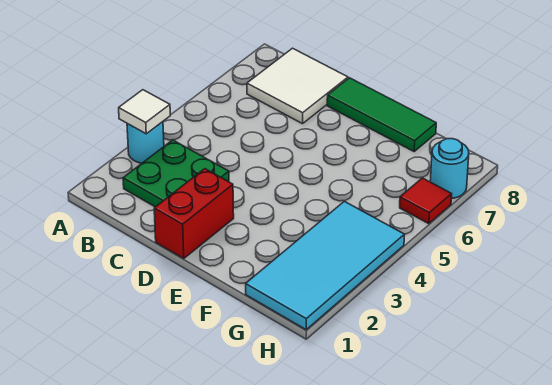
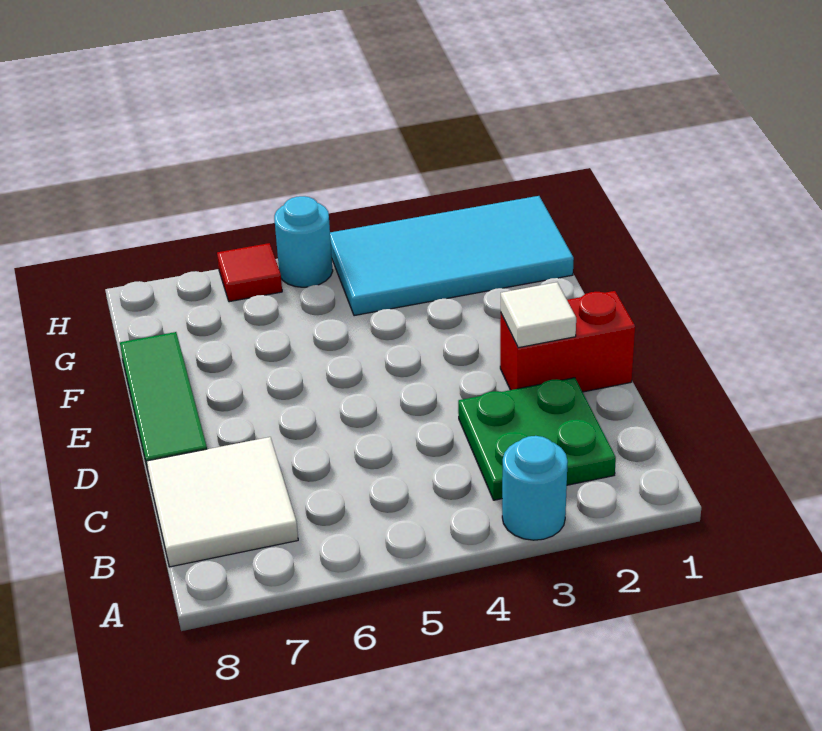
white 1x1 tile [119,90,170,134] -> white 1x1 tile moved to [501,282,576,348]
cyan 1x1 round brick [430,139,469,198] -> cyan 1x1 round brick moved to [274,196,333,287]

